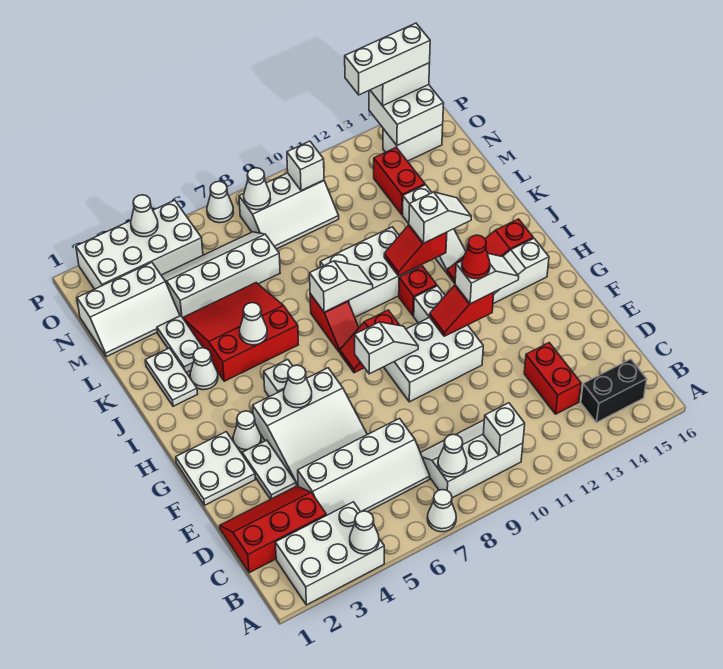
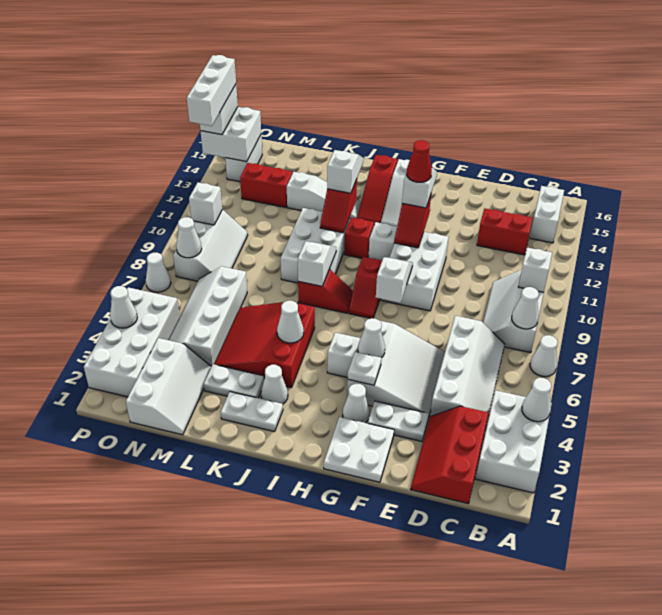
black 1x2 brick [581,359,647,423] -> white 1x2 brick [530,186,564,243]
none -> white 1x1 plate [348,352,381,385]

